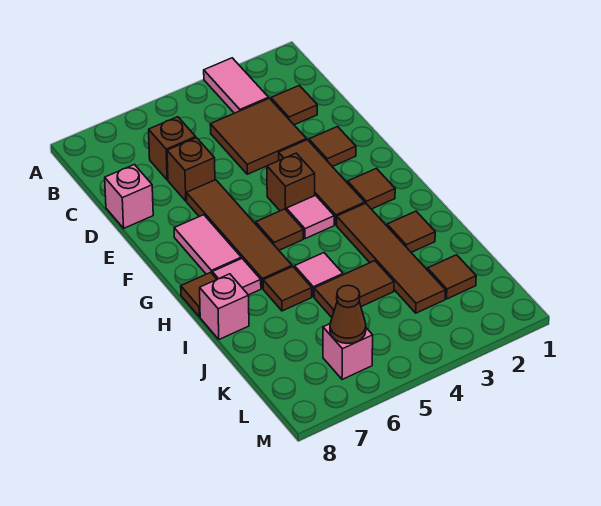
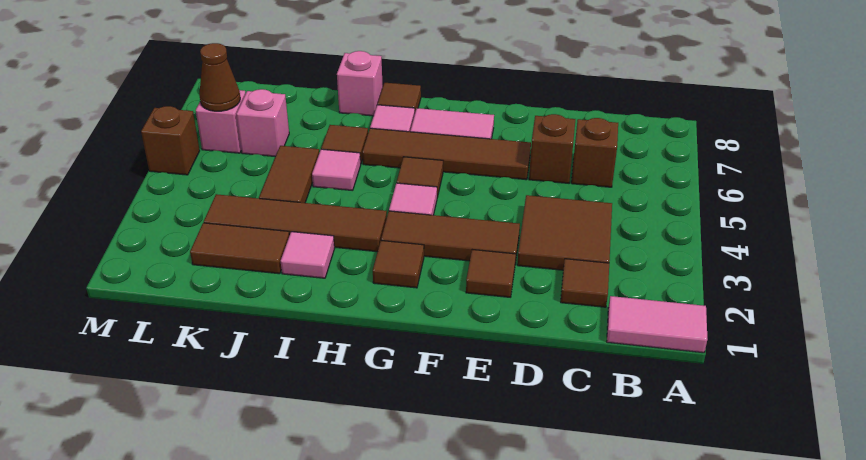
pink 1x2 tile [204,58,269,113] -> pink 1x2 tile moved to [607,296,707,353]
pink 1x1 brick [105,165,153,228] -> pink 1x1 brick moved to [236,89,289,157]
brown 1x1 brick [267,153,315,211] -> brown 1x1 brick moved to [141,106,200,175]
brown 1x1 tile [387,211,435,252] -> pink 1x1 tile [281,232,334,278]
brown 1x1 tile [427,255,476,299] -> brown 1x2 tile [190,223,289,274]

